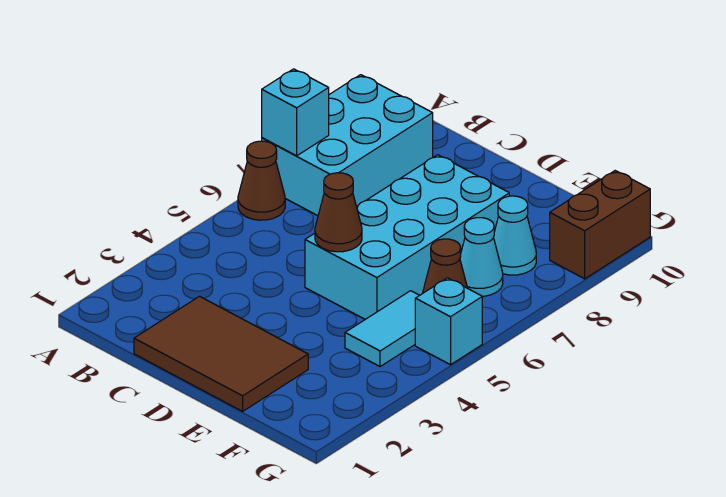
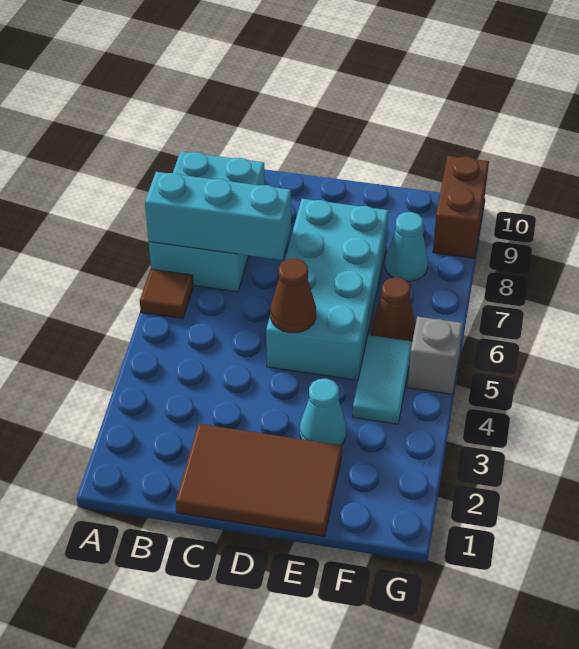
brown 1x1 cone [238,141,285,220] -> brown 1x1 tile [140,269,193,319]
cyan 1x1 brick [262,69,329,156] -> cyan 1x3 brick [145,172,291,260]
cyan 1x1 cone [460,218,503,296] -> cyan 1x1 cone moved to [300,379,346,445]
cyan 1x1 brick [415,278,482,365] -> grey 1x1 brick [408,316,463,394]

